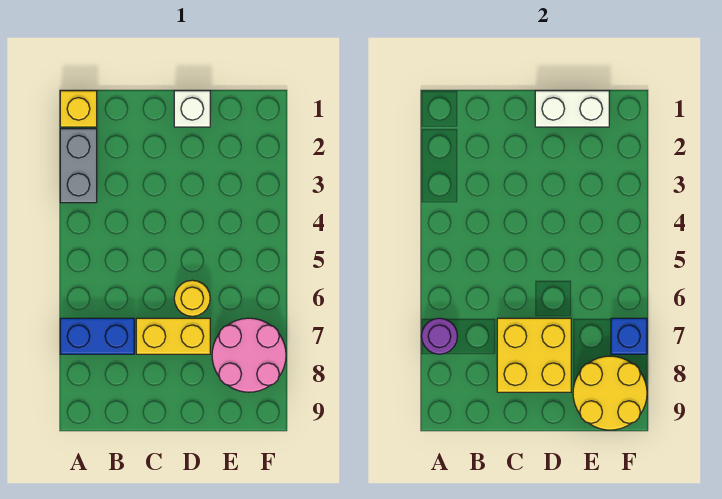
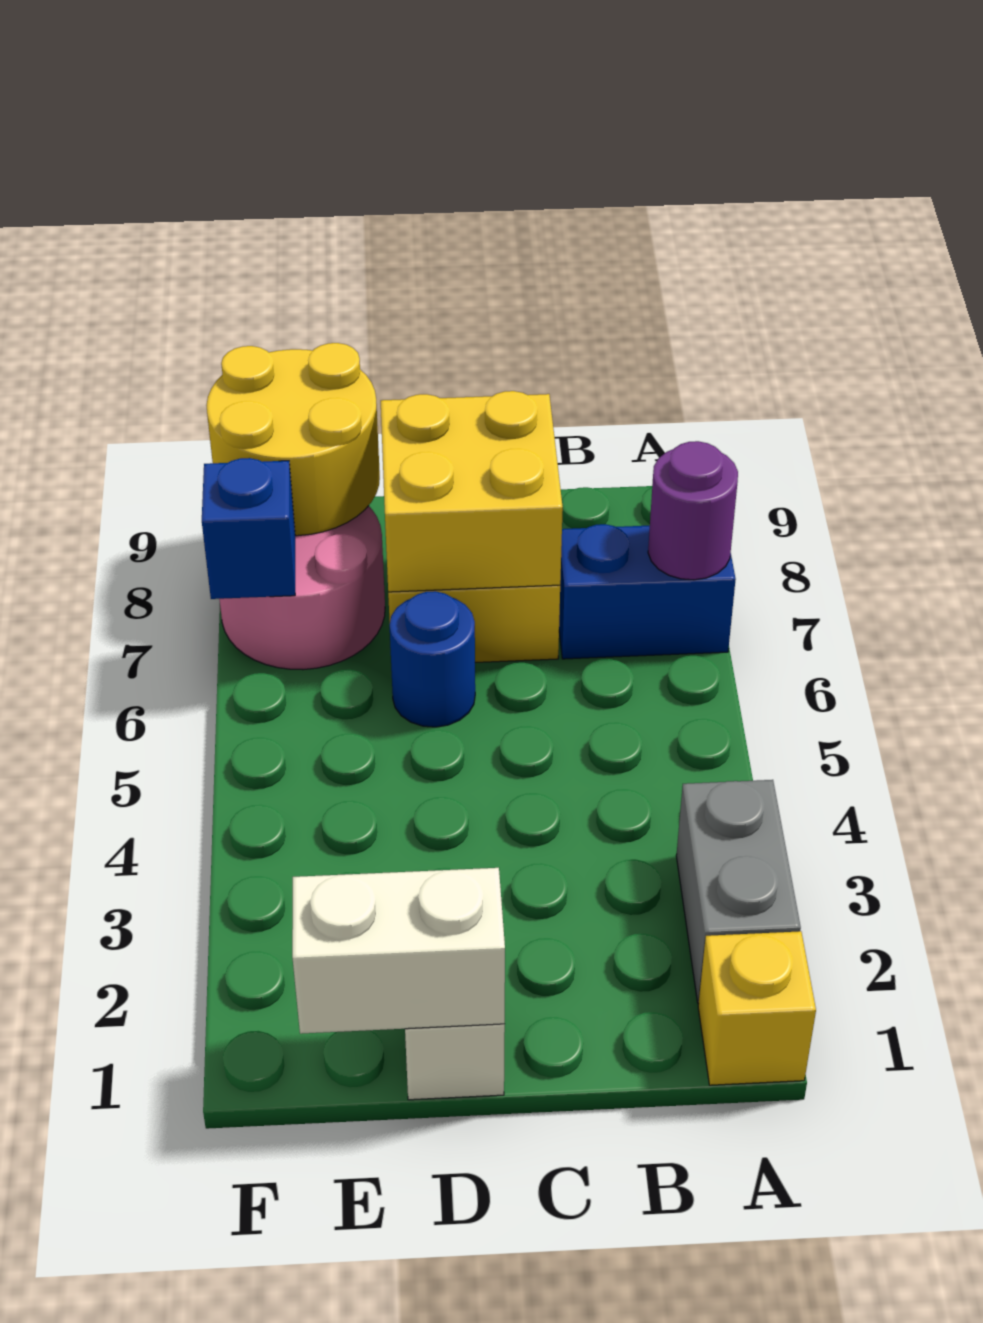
yellow 1x1 round brick [174,280,210,316] -> blue 1x1 round brick [390,591,475,727]

